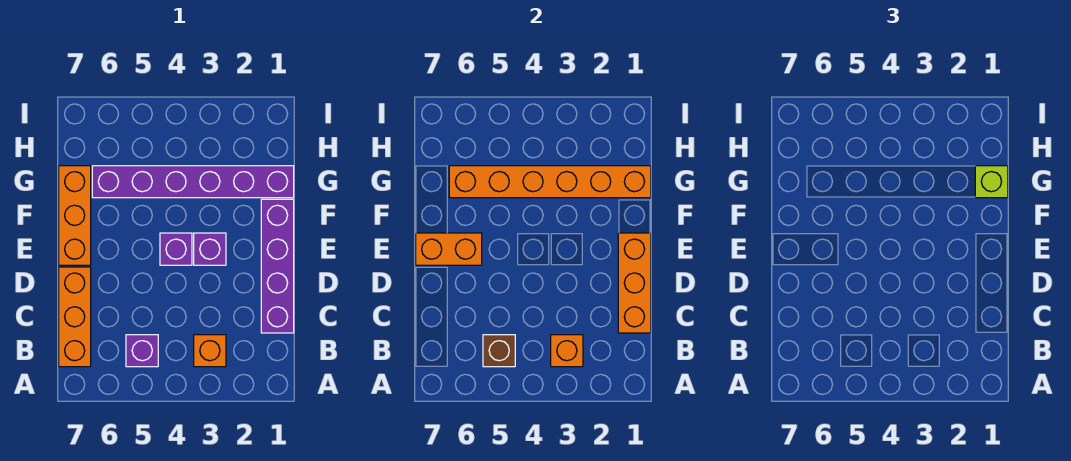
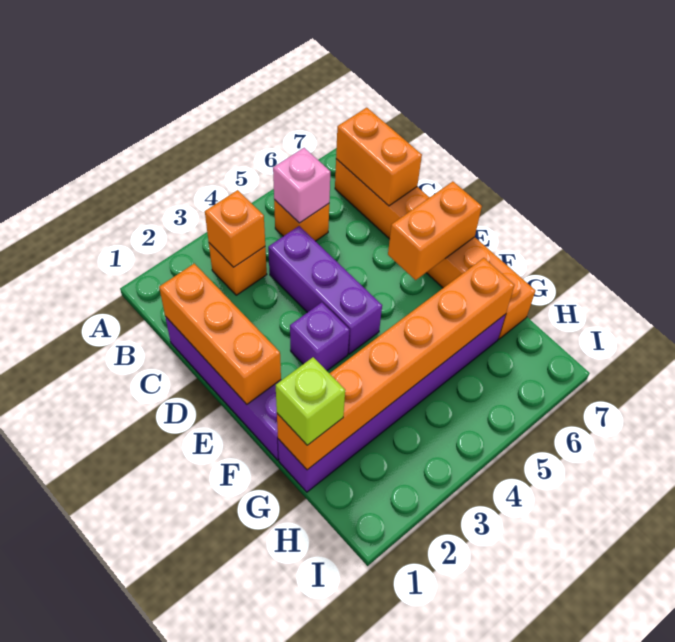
purple 1x1 brick [126,335,158,367] -> orange 1x1 brick [274,200,329,241]
brown 1x1 brick [483,335,515,367] -> pink 1x1 brick [273,148,330,223]
none -> orange 1x2 brick [336,108,422,206]
purple 1x1 brick [160,233,192,265] -> purple 1x3 brick [268,226,382,354]

